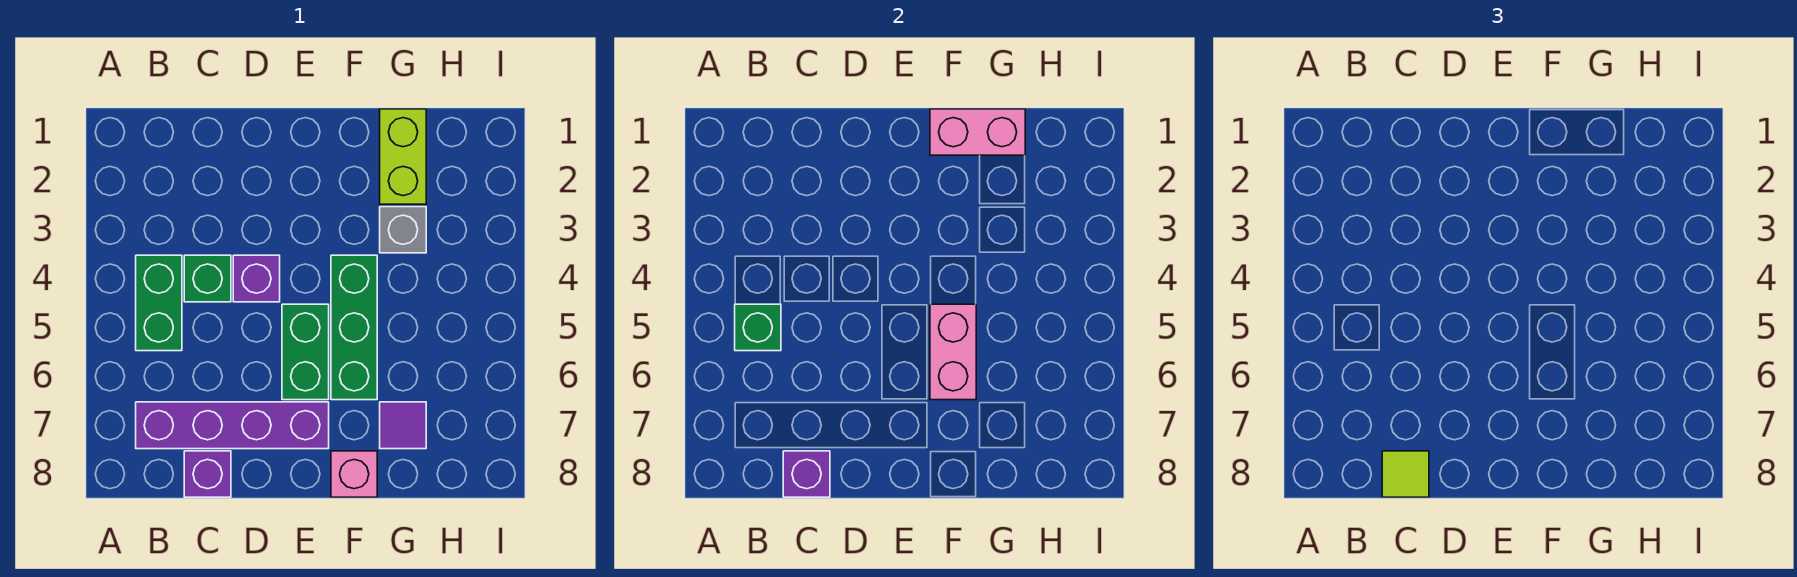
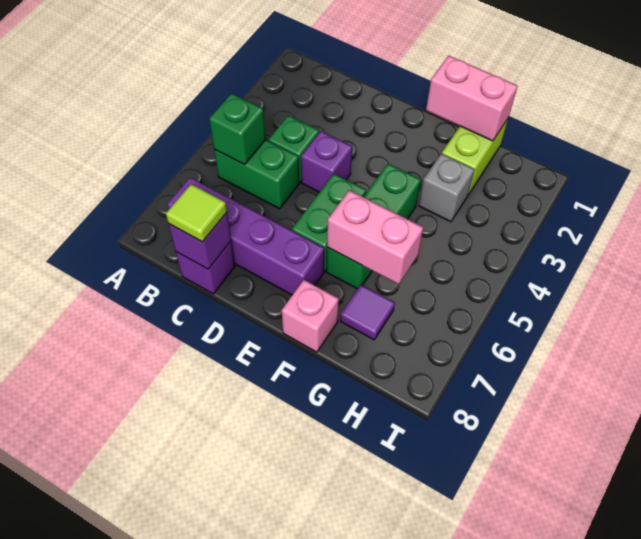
green 1x2 brick [136,255,182,351] -> green 1x2 brick turned to [214,140,299,209]
pink 1x2 brick [930,304,976,400] -> pink 1x2 brick turned to [327,190,423,284]

